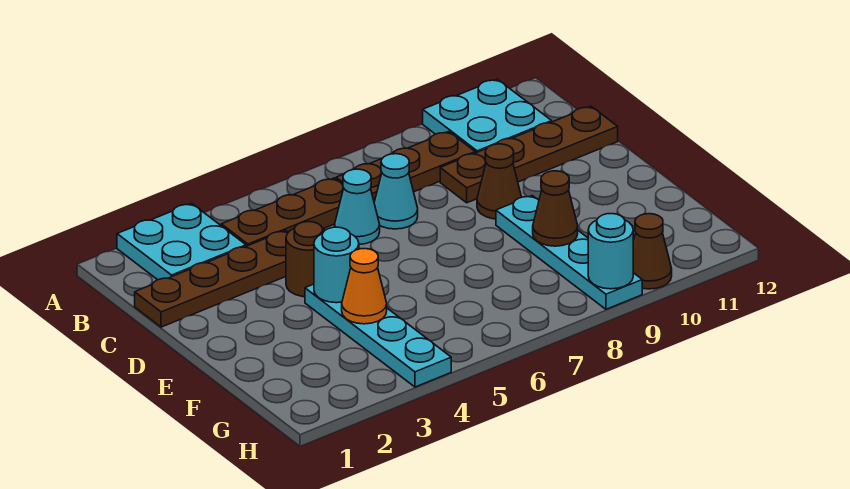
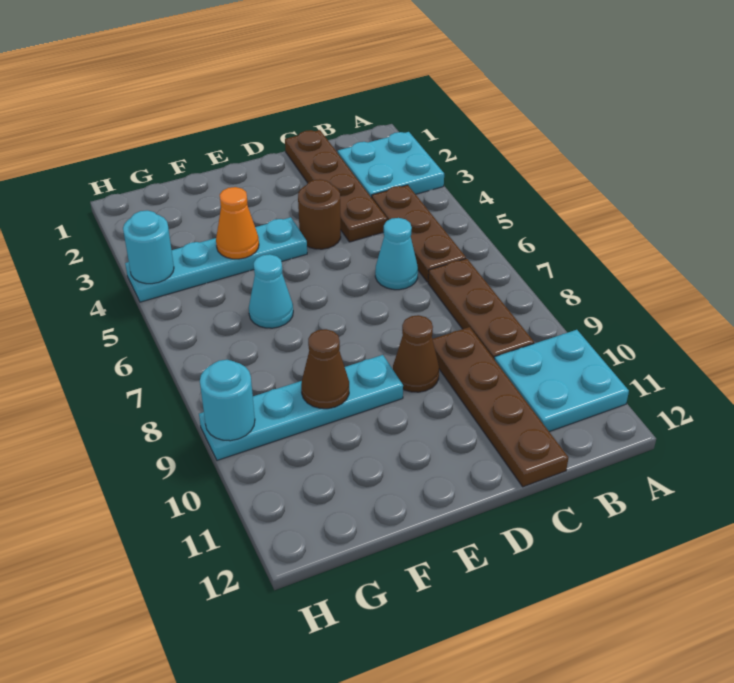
cyan 1x1 cone [374,154,418,229] -> cyan 1x1 cone moved to [249,254,293,328]
cyan 1x1 round brick [314,227,359,303] -> cyan 1x1 round brick moved to [123,210,174,284]
brown 1x1 cone [633,214,672,289] -> none

